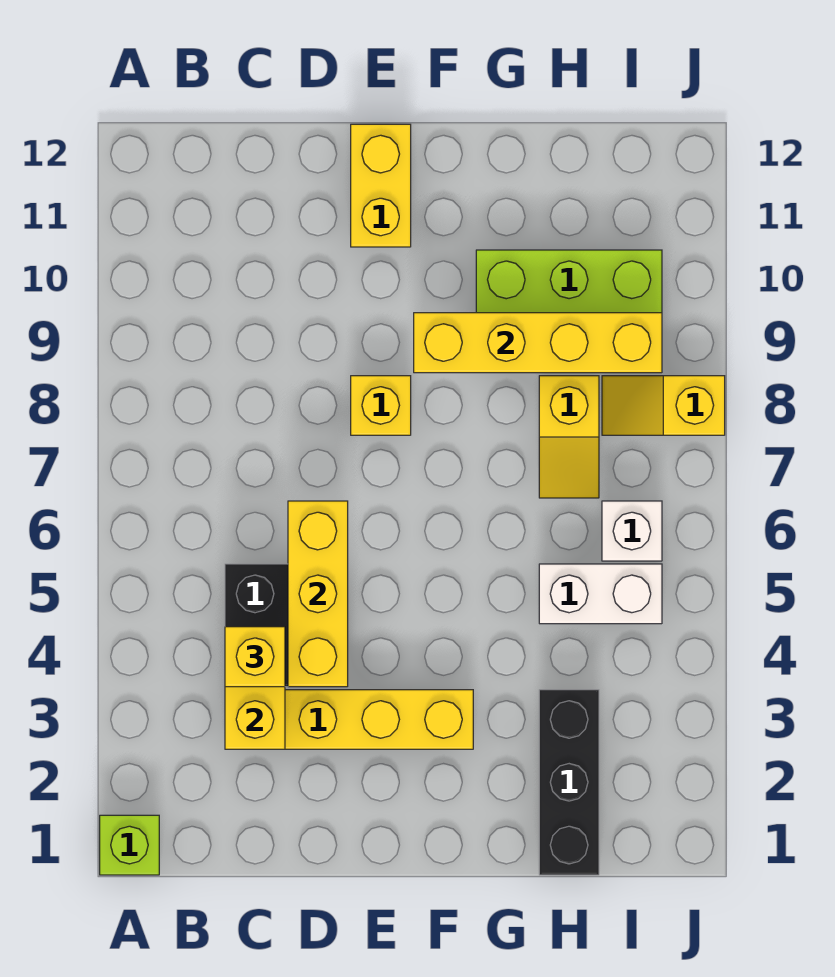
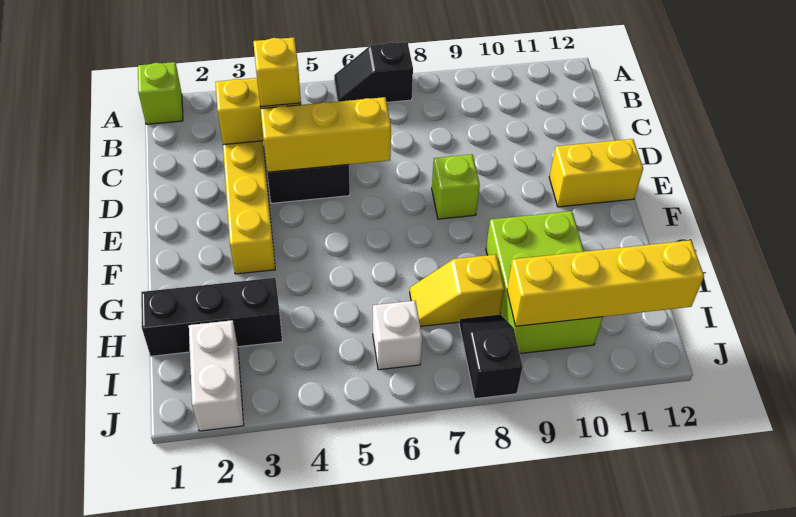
none -> black 1x2 slope [334,42,413,102]
yellow 1x1 brick [351,376,411,435] -> lime 1x1 brick [432,154,480,219]
yellow 1x4 brick [414,313,662,373] -> yellow 1x4 brick turned to [507,240,704,326]
white 1x2 brick [539,564,662,624] -> white 1x2 brick moved to [189,320,244,431]
yellow 1x2 slope [602,376,725,435] -> black 1x2 slope [459,314,523,399]

